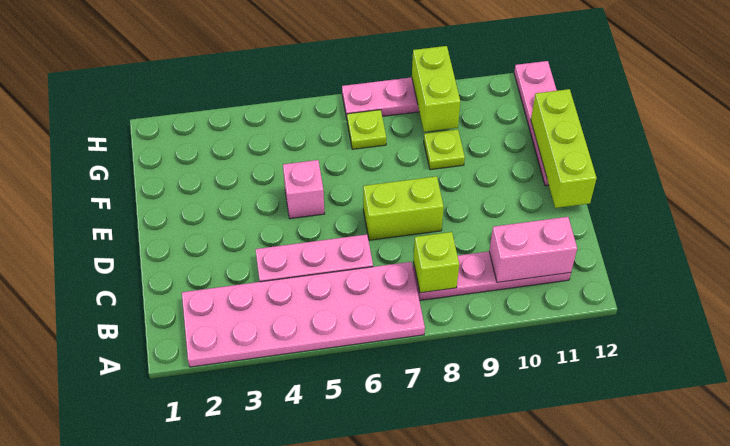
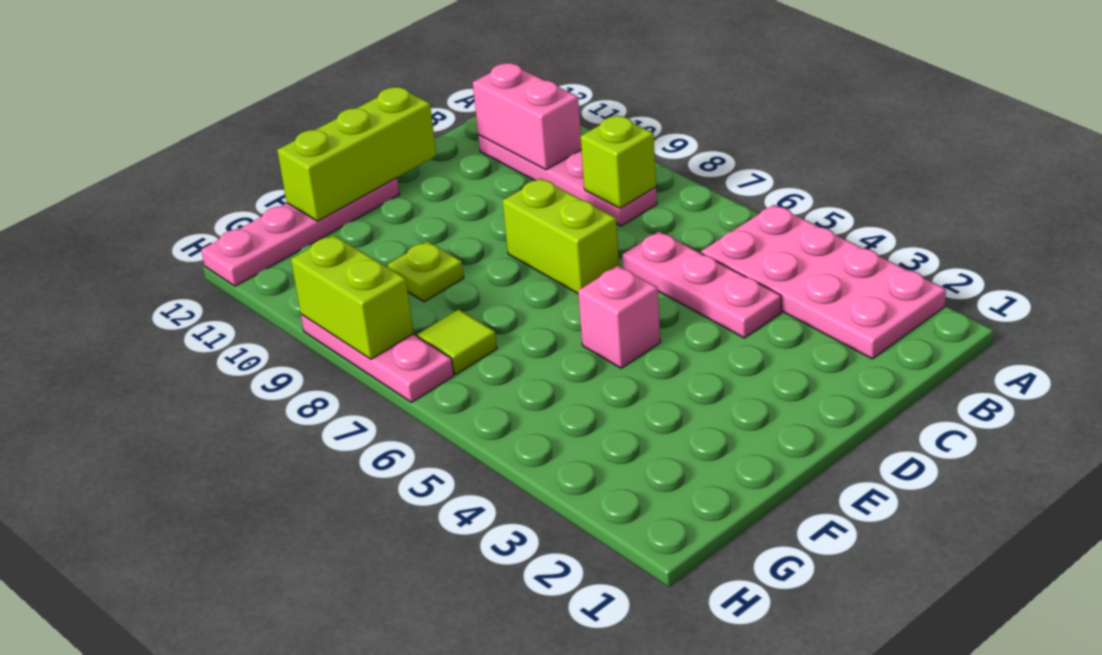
pink 2x6 plate [182,262,425,367] -> pink 2x4 plate [701,205,946,359]
lime 1x1 plate [347,110,386,149] -> lime 1x1 tile [418,309,497,374]
lime 1x2 brick [412,46,460,132] -> lime 1x2 brick turned to [291,235,413,359]

